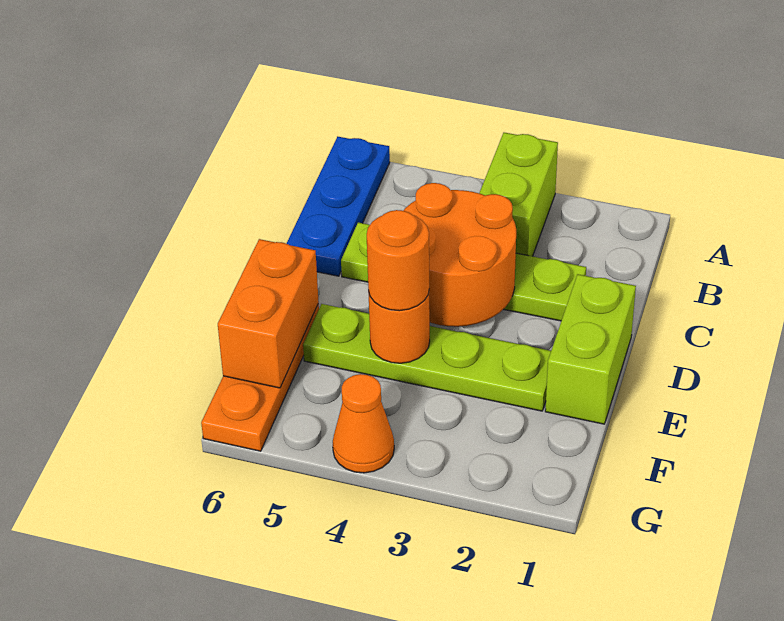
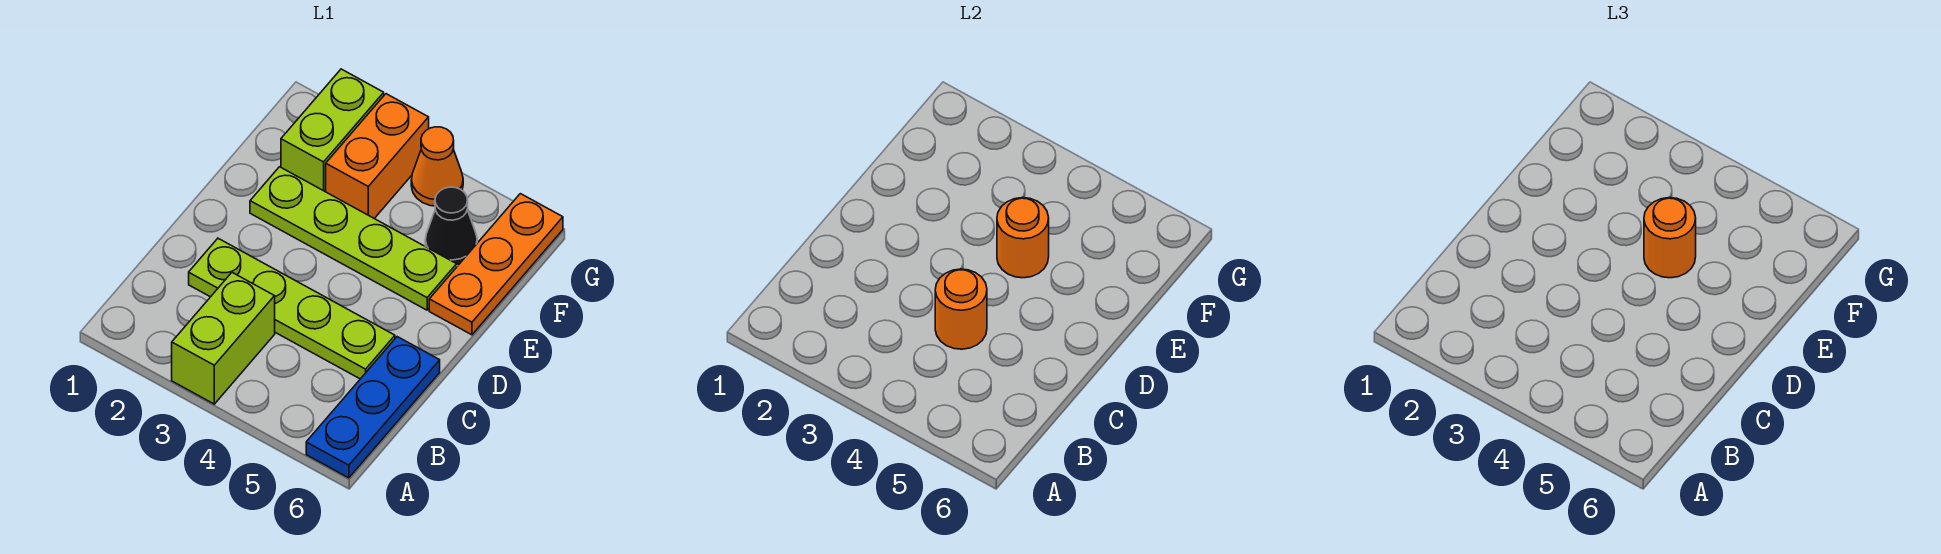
orange 2x2 round brick [403,183,516,327] -> orange 1x1 round brick [935,269,987,349]
lime 1x2 brick [545,274,636,424] -> lime 1x2 brick moved to [281,69,384,192]
orange 1x2 brick [218,239,319,388] -> orange 1x2 brick moved to [326,94,429,219]
none -> black 1x1 cone [425,187,477,266]

